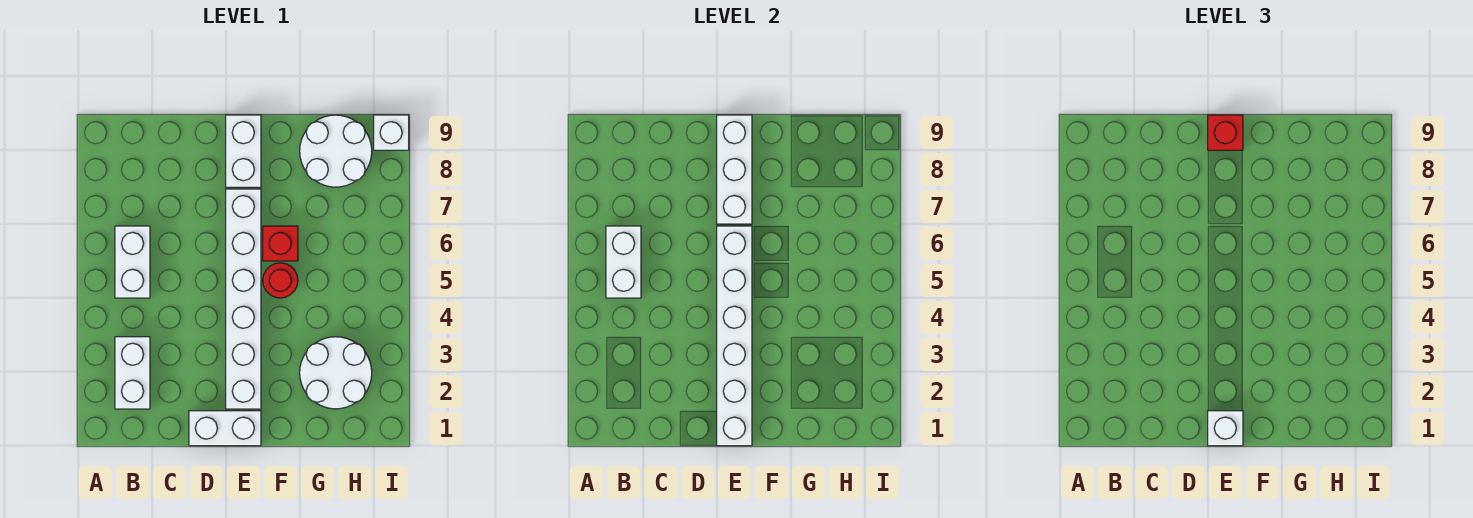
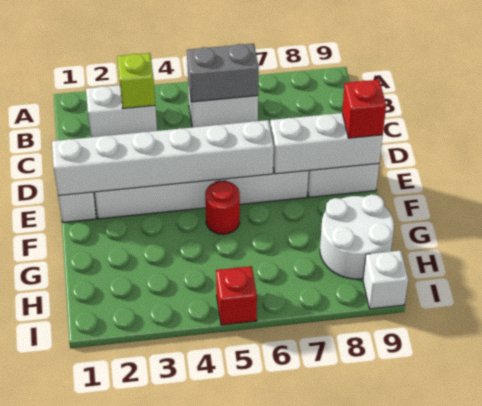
none -> lime 1x1 brick [117,53,155,109]
white 1x2 brick [606,226,641,298] -> grey 1x2 brick [187,44,259,102]
white 1x1 brick [1208,411,1243,446] -> none
red 1x1 brick [263,226,298,261] -> red 1x1 brick moved to [216,266,257,325]
white 2x2 round brick [300,337,372,409] -> none

